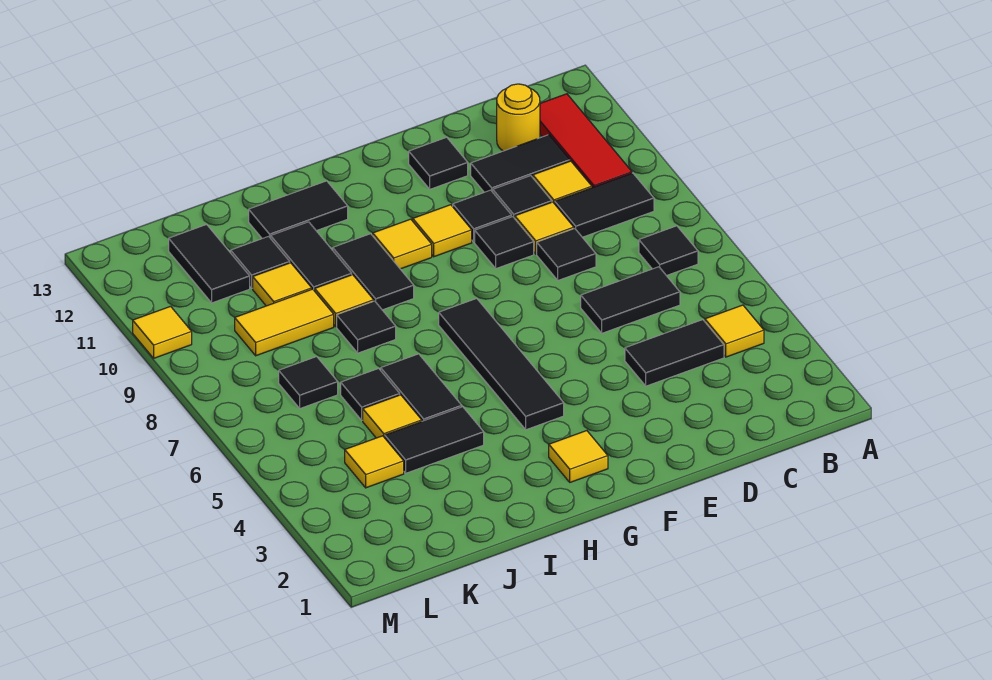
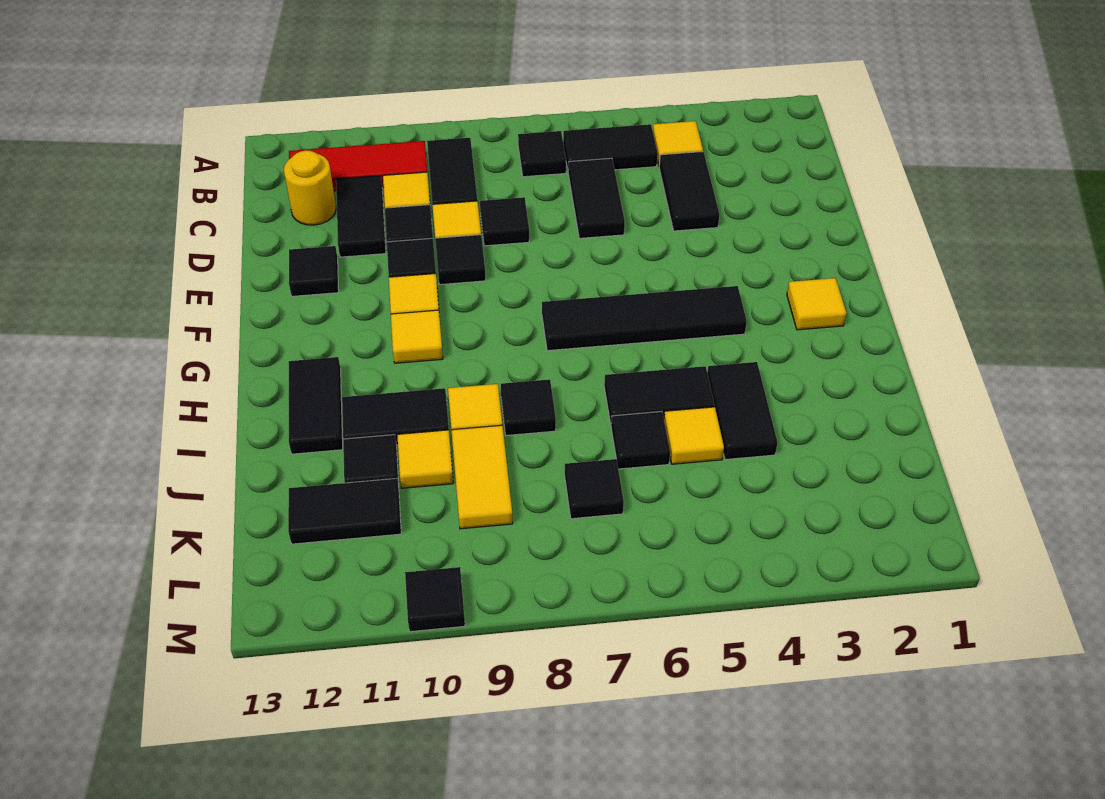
black 1x2 tile [333,234,414,310] -> black 1x2 tile moved to [563,124,658,170]
yellow 1x1 tile [345,436,404,488] -> none
yellow 1x1 tile [133,306,192,358] -> black 1x1 tile [405,567,465,632]

